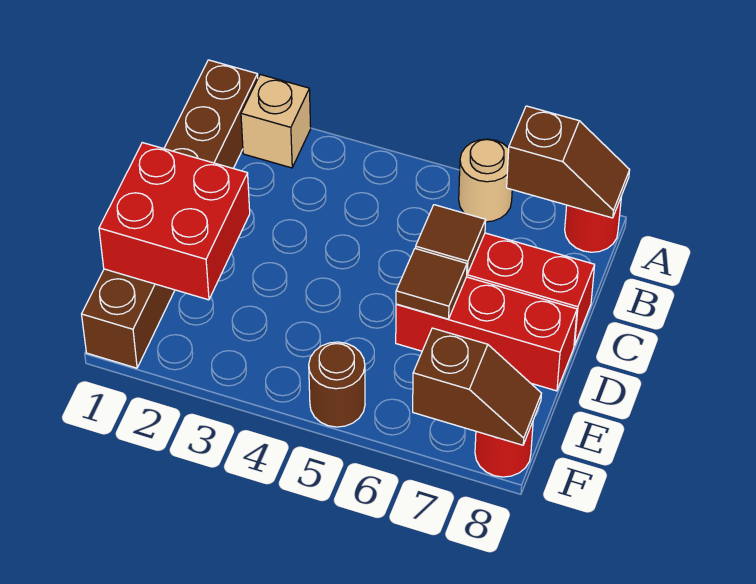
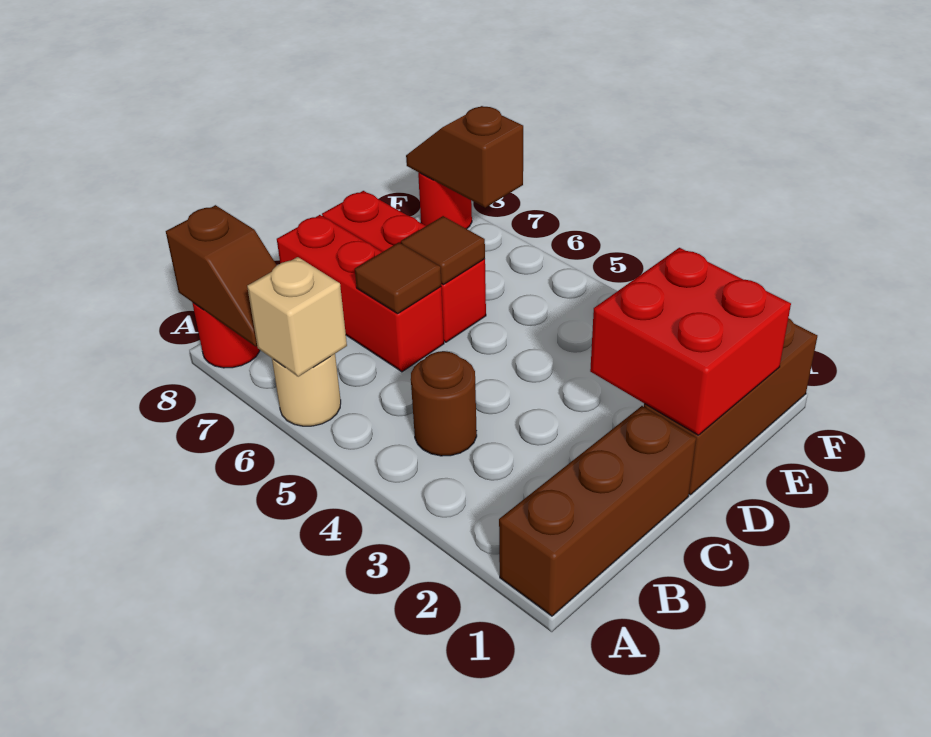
tan 1x1 brick [241,75,311,168] -> tan 1x1 brick moved to [247,257,347,377]
brown 1x2 slope [507,106,630,218] -> brown 1x2 slope turned to [166,205,277,346]
brown 1x1 round brick [309,342,365,427] -> brown 1x1 round brick moved to [411,351,477,456]

